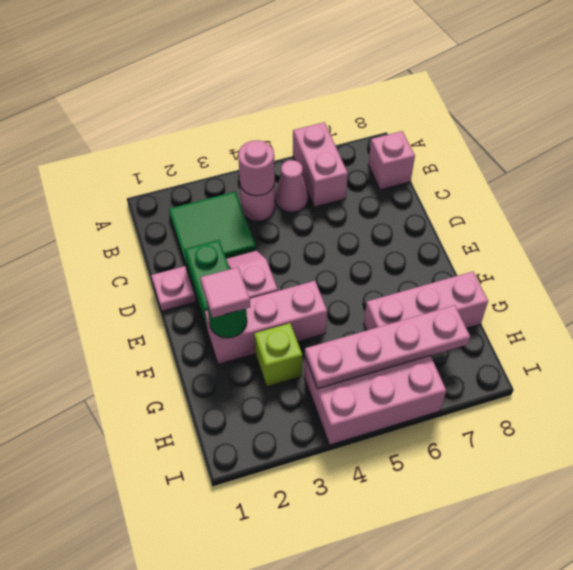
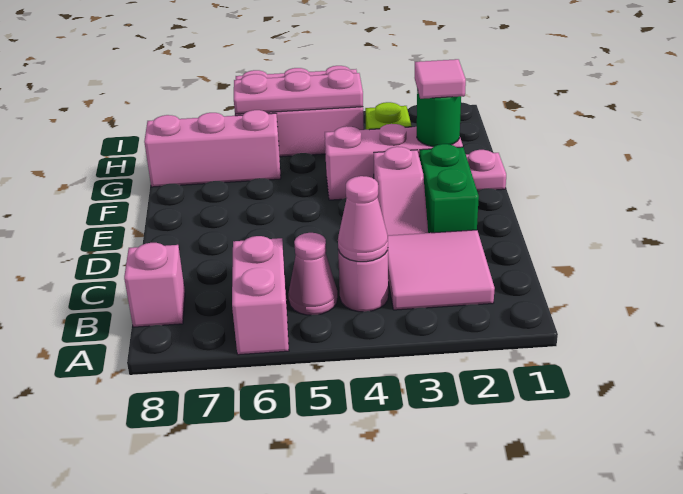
green 2x2 tile [169,192,256,270] -> pink 2x2 tile [388,230,495,310]
pink 1x1 round brick [238,140,275,196] -> pink 1x1 cone [338,176,388,262]
pink 1x1 plate [151,266,196,311] -> pink 1x1 plate moved to [466,150,506,191]
pink 1x4 plate [305,305,470,389] -> pink 1x3 plate [234,69,363,114]

